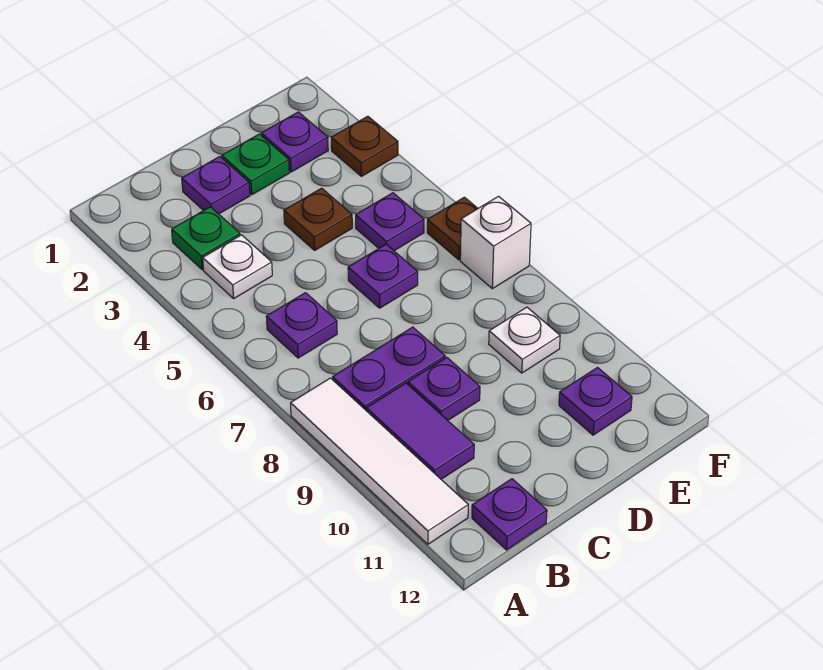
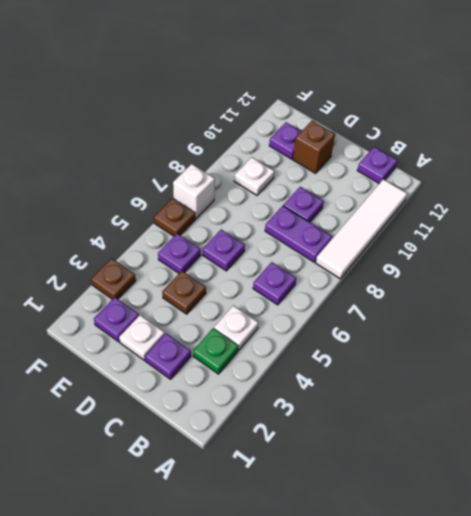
purple 1x2 tile [366,383,474,479] -> none
green 1x1 plate [222,134,289,195] -> white 1x1 plate [119,315,165,360]
none -> brown 1x1 brick [293,121,335,173]

